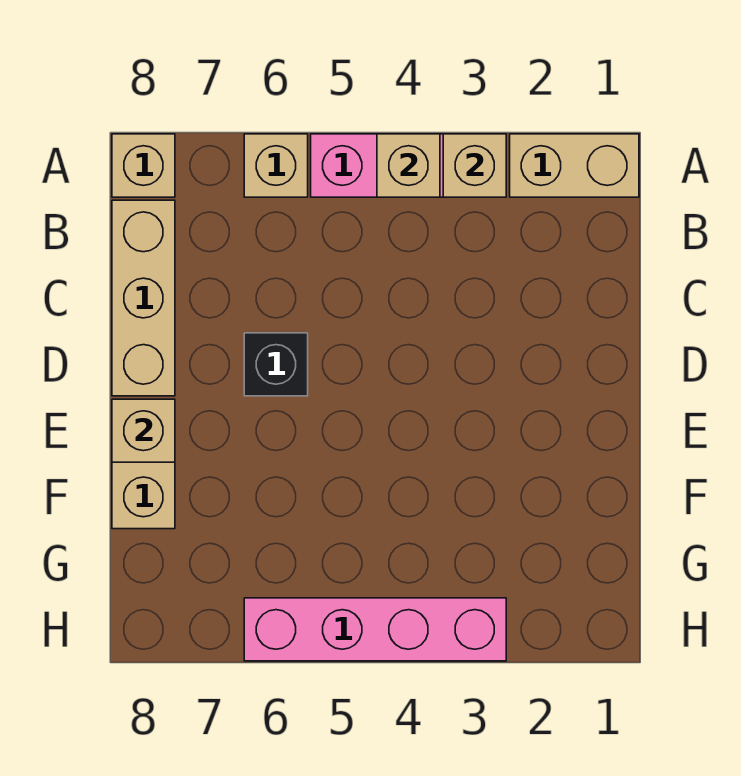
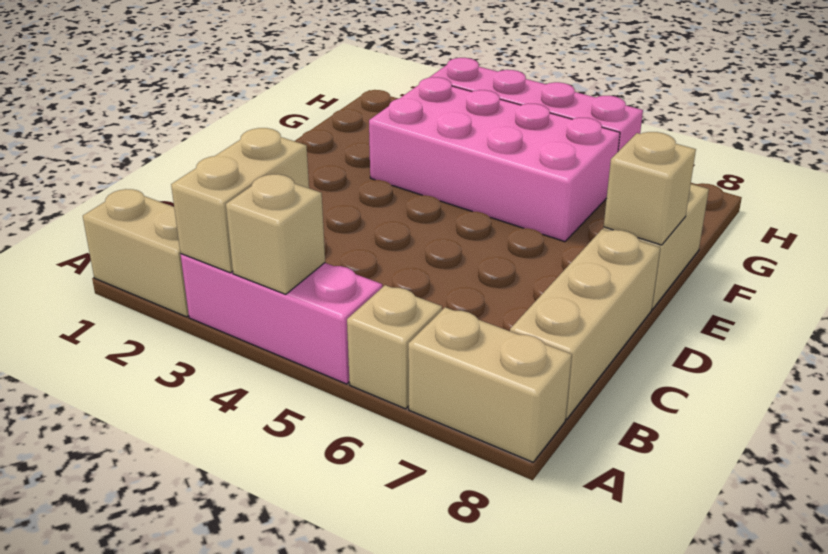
tan 1x1 brick [443,134,506,197] -> tan 1x2 brick [171,128,309,273]
tan 1x1 brick [112,134,175,197] -> tan 1x2 brick [408,307,572,462]
black 1x1 brick [244,333,308,396] -> none
none -> pink 2x4 brick [369,77,620,242]

